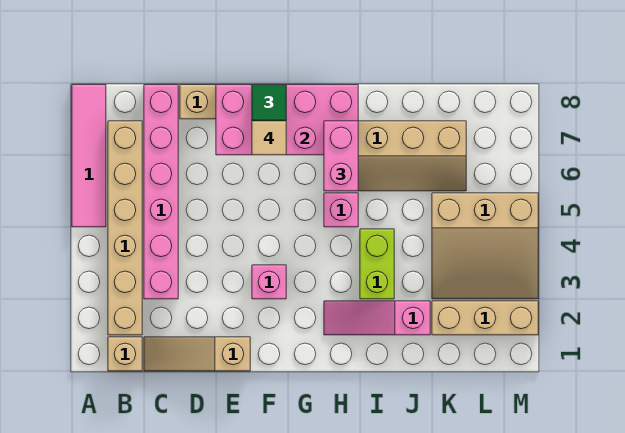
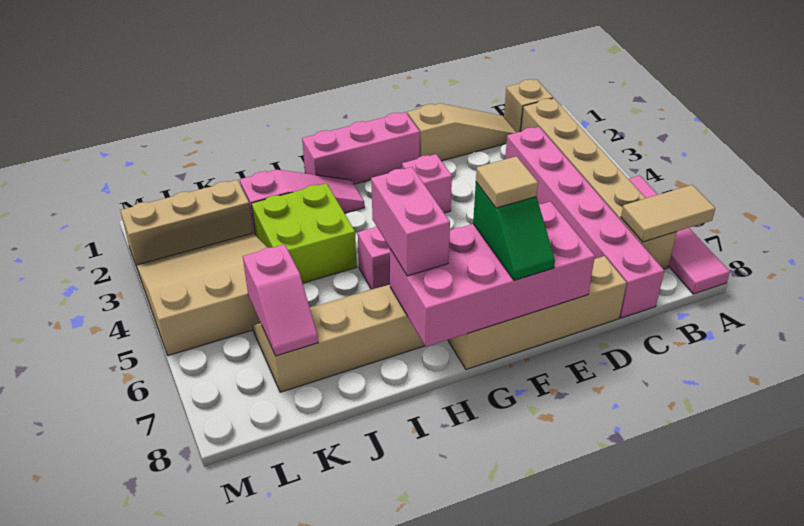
none -> tan 1x2 tile [621,185,715,242]
none -> pink 1x3 brick [302,112,420,184]
lime 1x2 brick [360,229,394,299] -> lime 2x2 brick [252,183,357,283]
none -> pink 1x2 slope [243,244,318,356]

